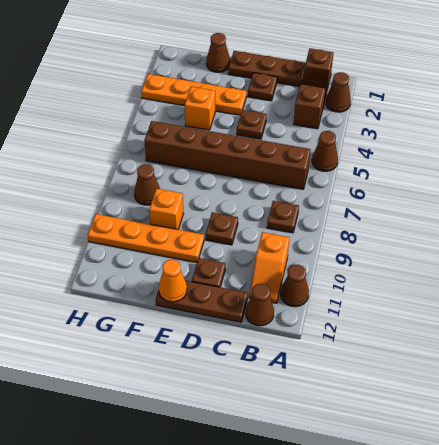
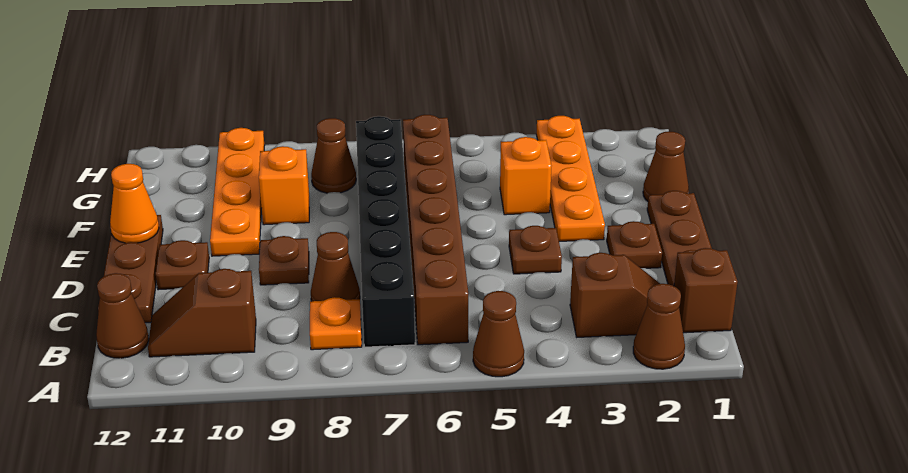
brown 1x1 cone [281,265,309,307] -> brown 1x1 cone moved to [311,232,360,301]
none -> black 1x6 brick [356,116,415,347]
brown 1x1 plate [267,201,299,233] -> orange 1x1 plate [310,297,362,350]
orange 1x2 slope [249,232,289,303] -> brown 1x2 slope [148,269,256,357]

